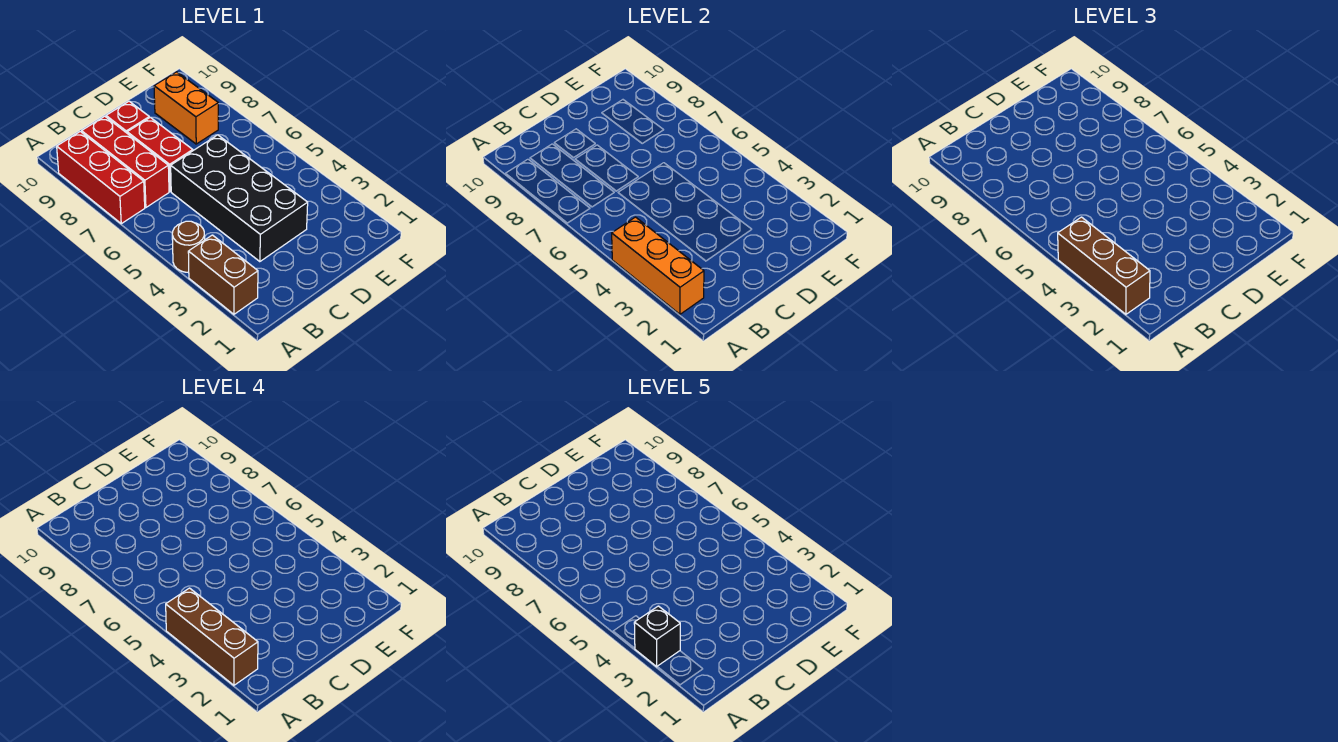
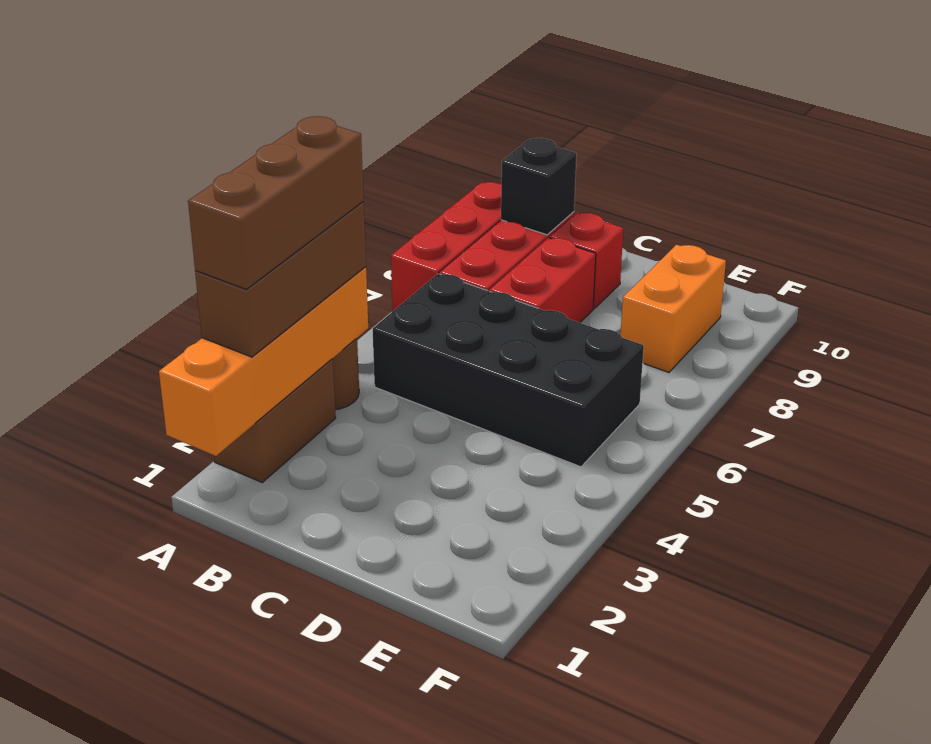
orange 1x3 brick [612,217,704,314] -> orange 1x4 brick [159,267,368,456]
black 1x1 brick [634,606,680,667] -> black 1x1 brick moved to [501,138,576,235]
black 2x4 brick [171,135,308,262] -> black 2x4 brick turned to [373,274,644,467]

